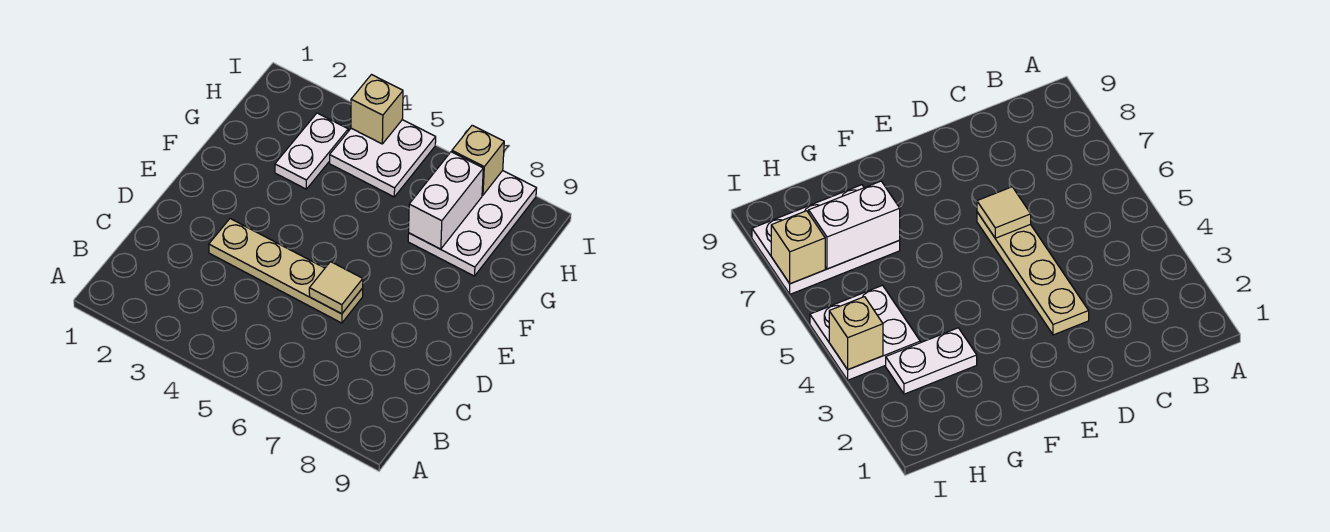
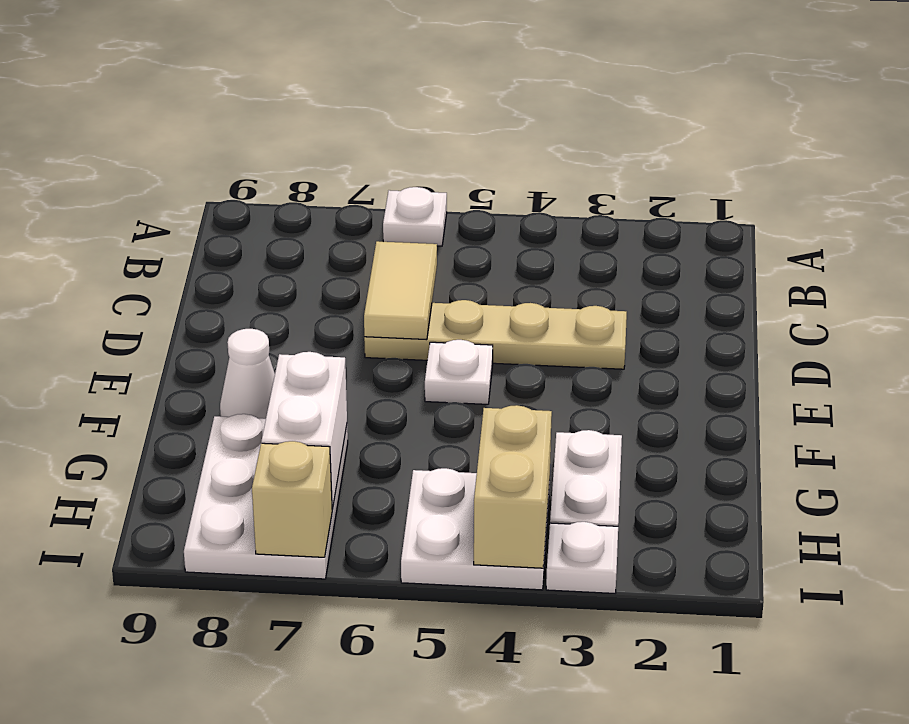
none -> white 1x1 plate [383,187,447,246]
tan 1x1 tile [309,262,363,314] -> tan 1x2 tile [364,241,437,340]
none -> white 1x1 plate [425,340,493,404]
none -> white 1x1 cone [220,329,275,419]
none -> white 1x1 plate [546,522,618,593]
tan 1x1 brick [351,75,403,144] -> tan 1x2 brick [474,405,552,568]

